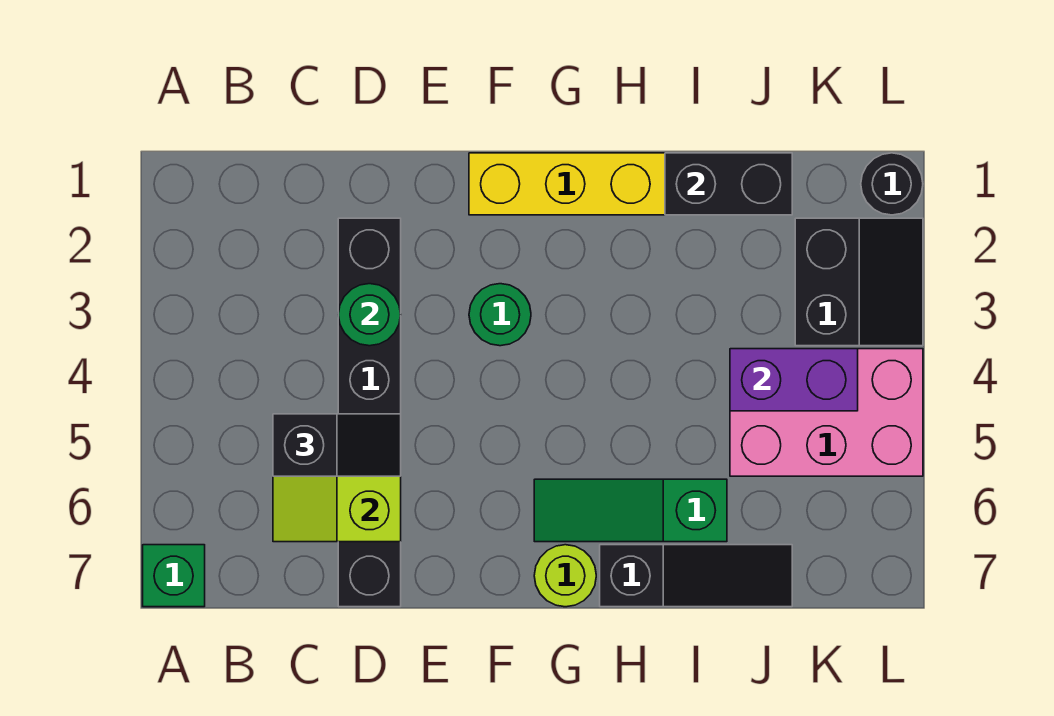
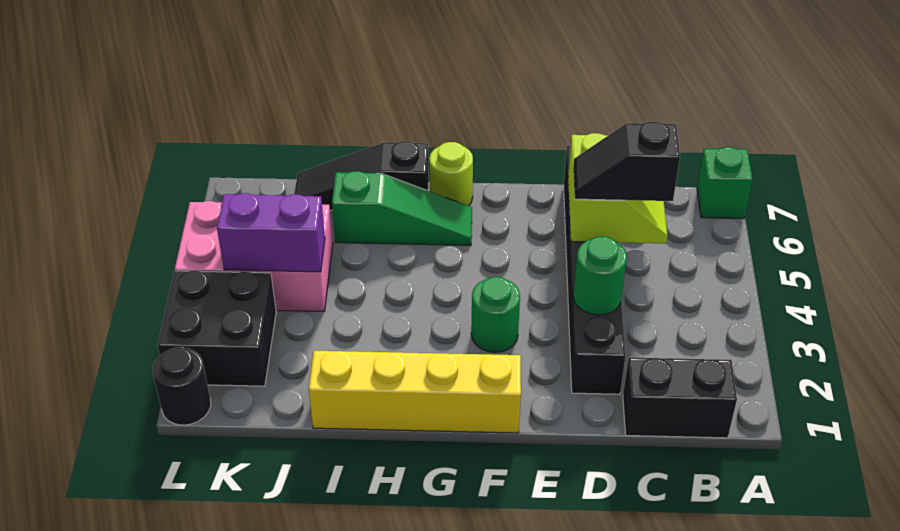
black 1x2 brick [665,153,792,215] -> black 1x2 brick moved to [623,358,737,438]
black 2x2 slope [795,218,923,346] -> black 2x2 brick [158,271,276,386]

